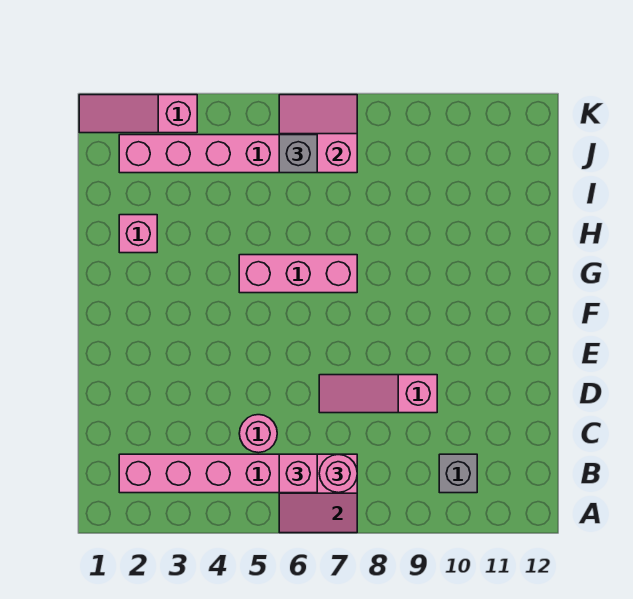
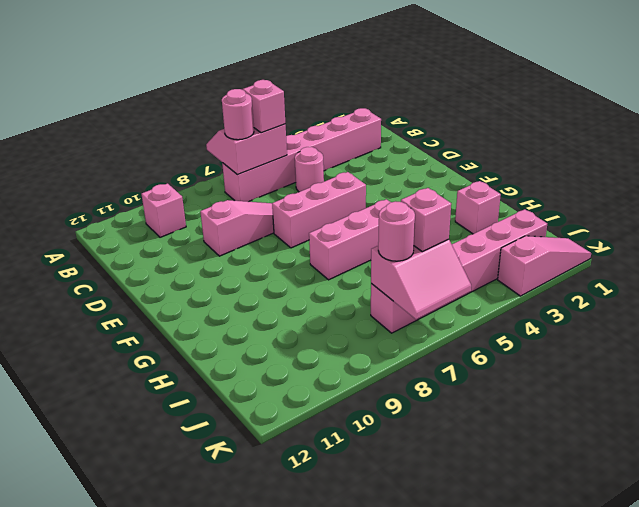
grey 1x1 brick [439,454,477,493] -> pink 1x1 brick [141,183,186,237]
none -> pink 1x3 brick [272,172,366,248]
grey 1x1 brick [279,135,317,173] -> pink 1x1 brick [401,188,451,252]
none -> pink 1x1 round brick [378,201,415,261]

